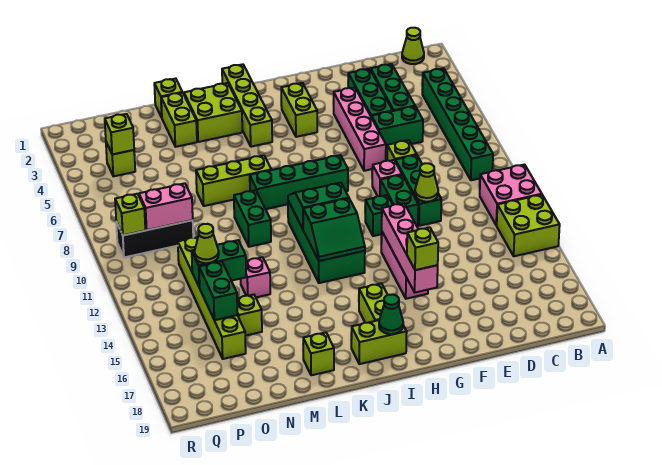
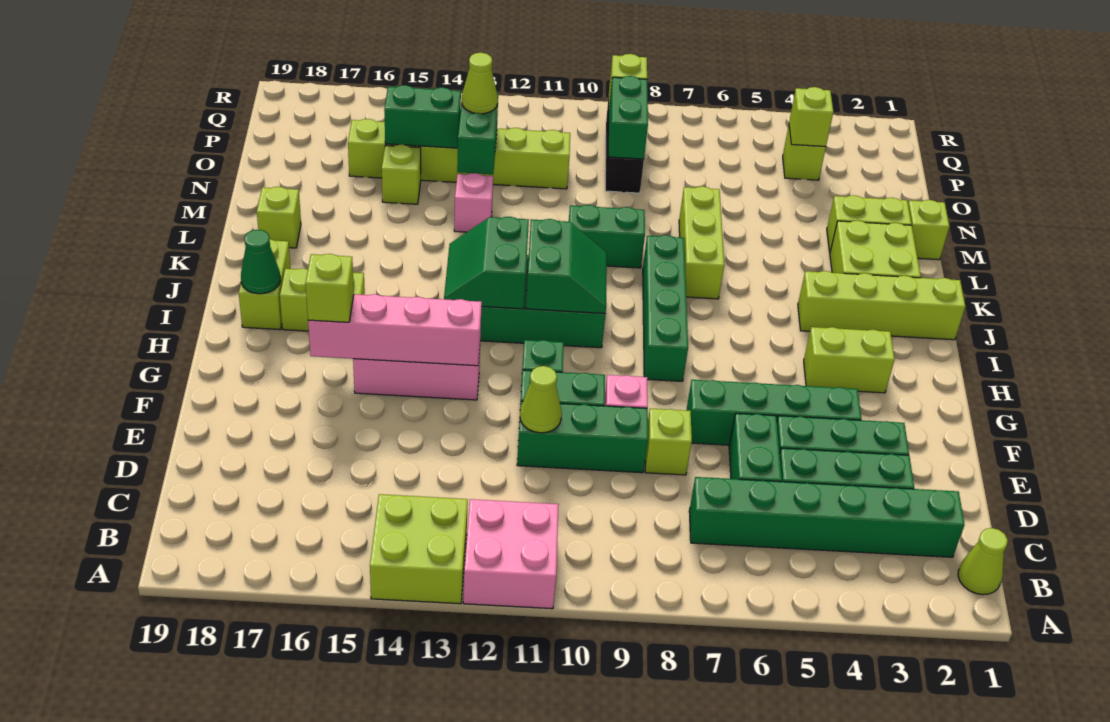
green 1x6 brick [422,68,493,180] -> green 1x6 brick moved to [689,477,965,557]
pink 1x4 brick [333,87,386,171] -> green 1x4 brick [686,380,861,445]
pink 1x2 brick [139,183,193,230] -> green 1x2 brick [609,76,648,159]

